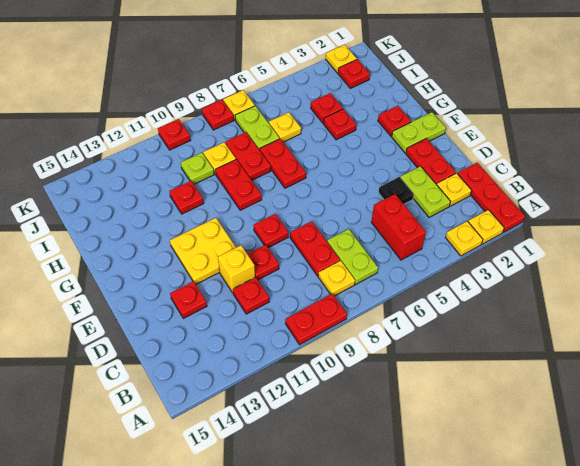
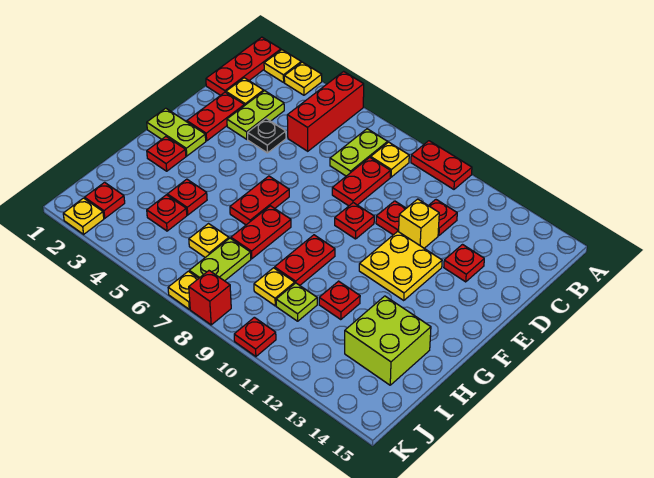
red 1x2 brick [371,194,426,260] -> red 1x3 brick [287,71,364,151]
red 1x2 plate [225,132,271,180] -> red 1x2 plate moved to [230,176,289,225]
none -> lime 2x2 brick [345,296,431,385]
red 1x1 plate [202,100,234,130] -> red 1x1 brick [189,271,231,325]

